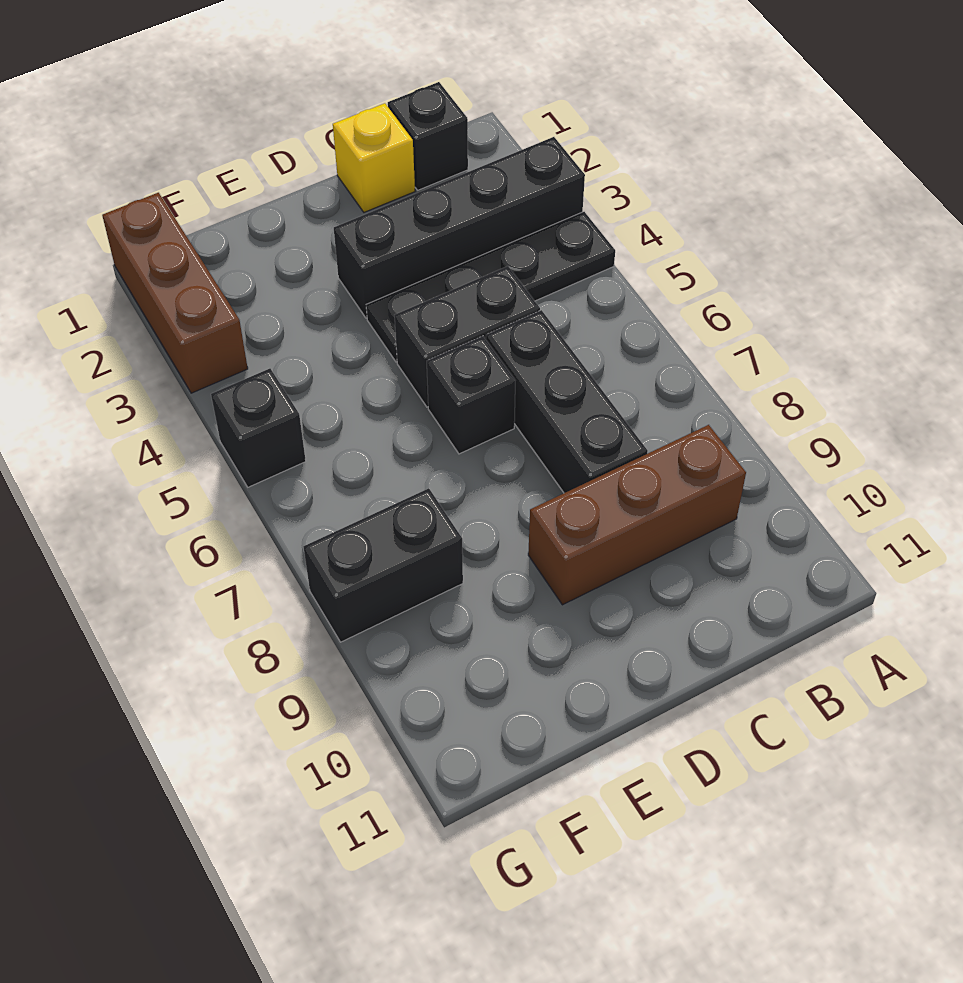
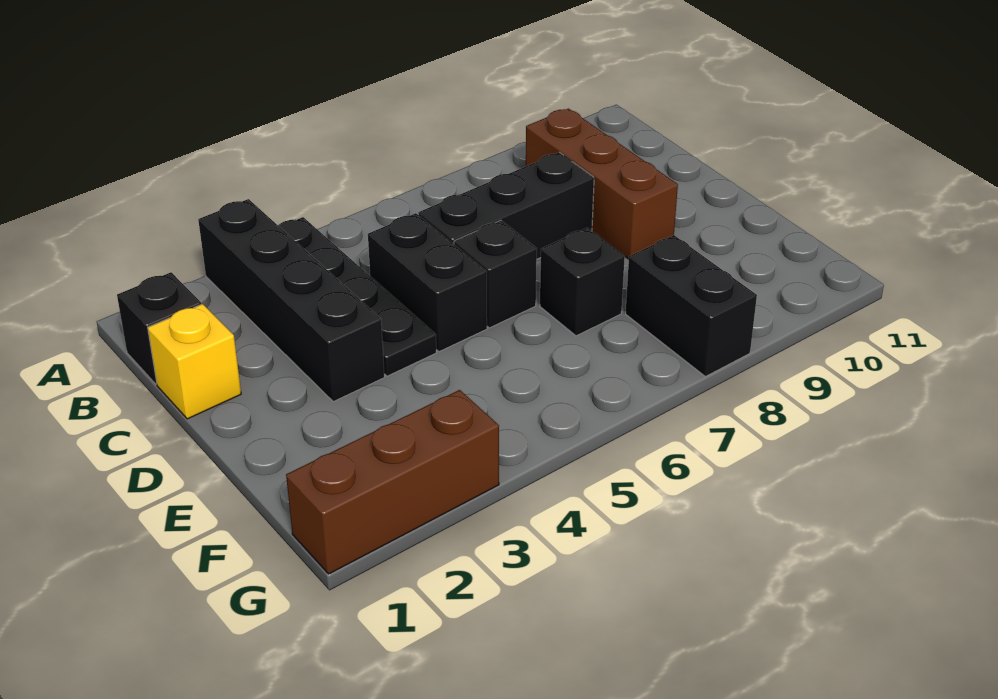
black 1x1 brick [211,369,306,487] -> black 1x1 brick moved to [540,228,625,336]

